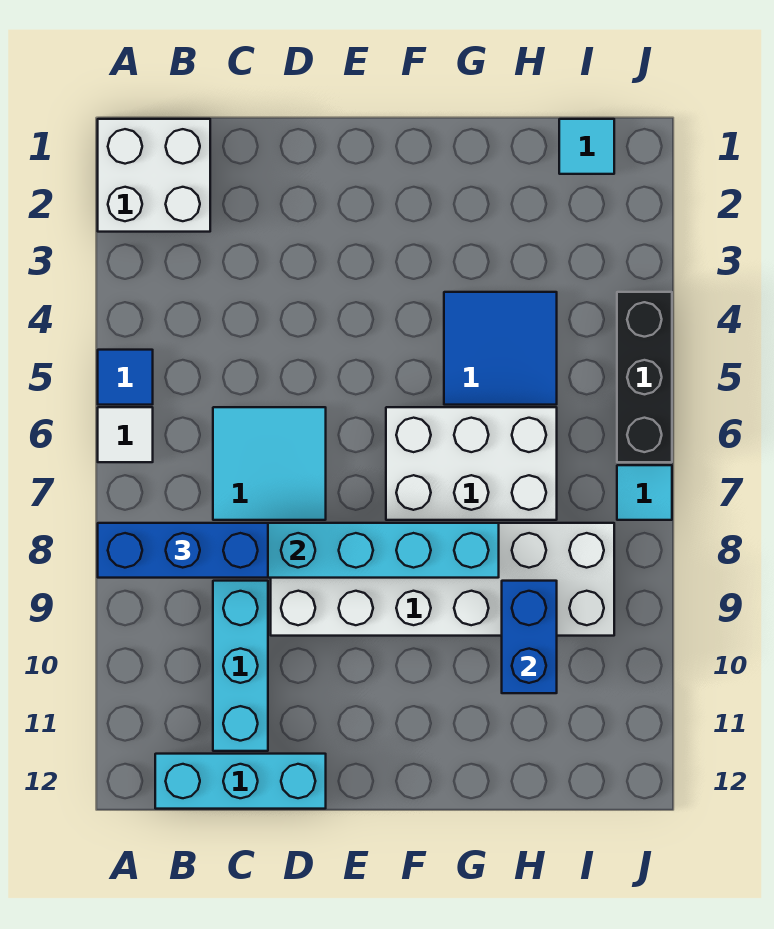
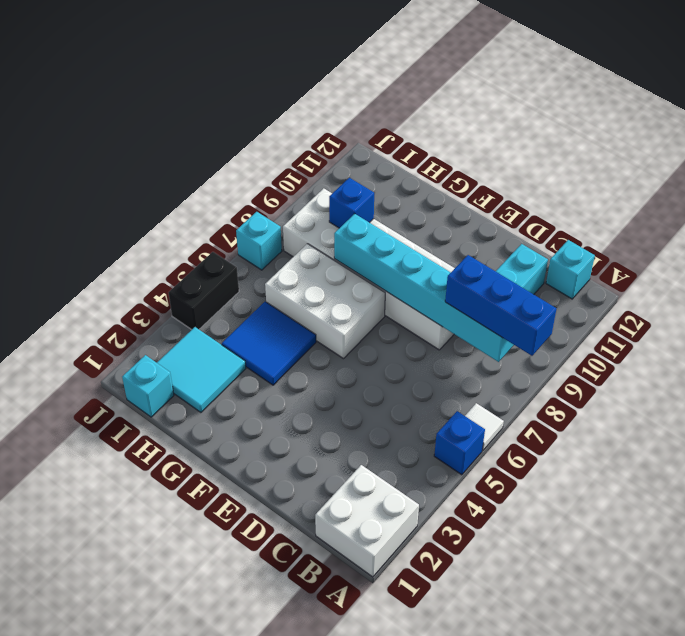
blue 1x1 tile [98,350,153,405] -> blue 1x1 brick [434,411,485,475]
cyan 1x3 brick [155,754,326,809] -> cyan 1x1 brick [546,240,595,299]
cyan 2x2 tile [213,407,326,520] -> cyan 2x2 tile moved to [157,327,246,412]
blue 1x2 brick [502,581,557,693] -> blue 1x1 brick [329,178,374,228]
cyan 1x1 tile [559,119,614,174] -> cyan 1x1 brick [122,355,174,417]
black 1x3 brick [617,292,672,462] -> black 1x2 brick [169,252,239,330]
cyan 1x1 tile [617,465,672,520] -> cyan 1x1 brick [236,212,282,270]

